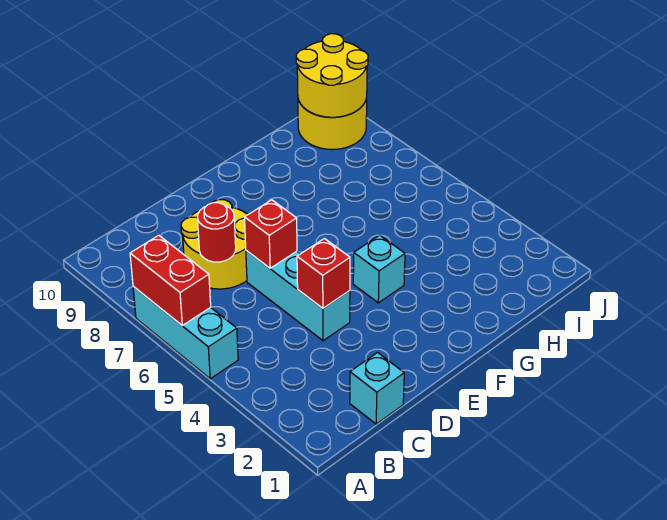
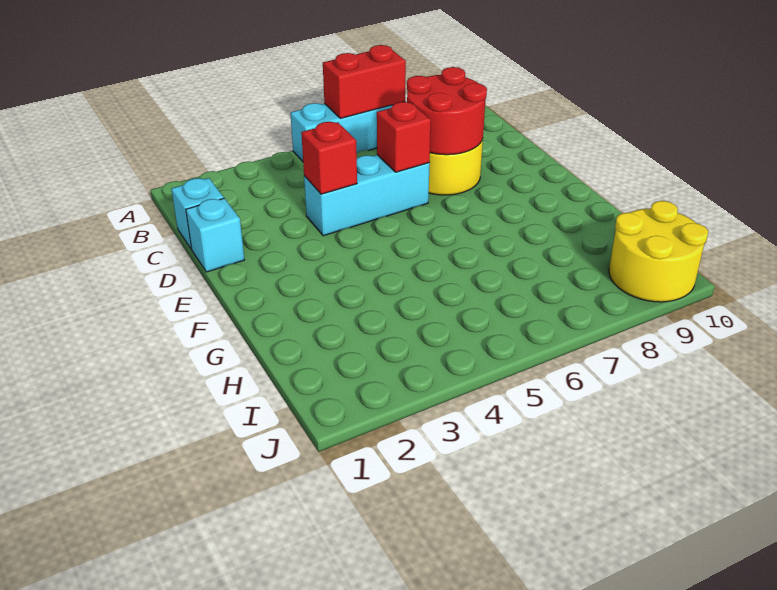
red 1x1 round brick [198,203,236,262] -> red 2x2 round brick [407,67,487,155]
cyan 1x1 brick [353,235,405,303] -> cyan 1x1 brick moved to [186,198,244,272]
yellow 2x2 round brick [296,34,368,117] -> none

